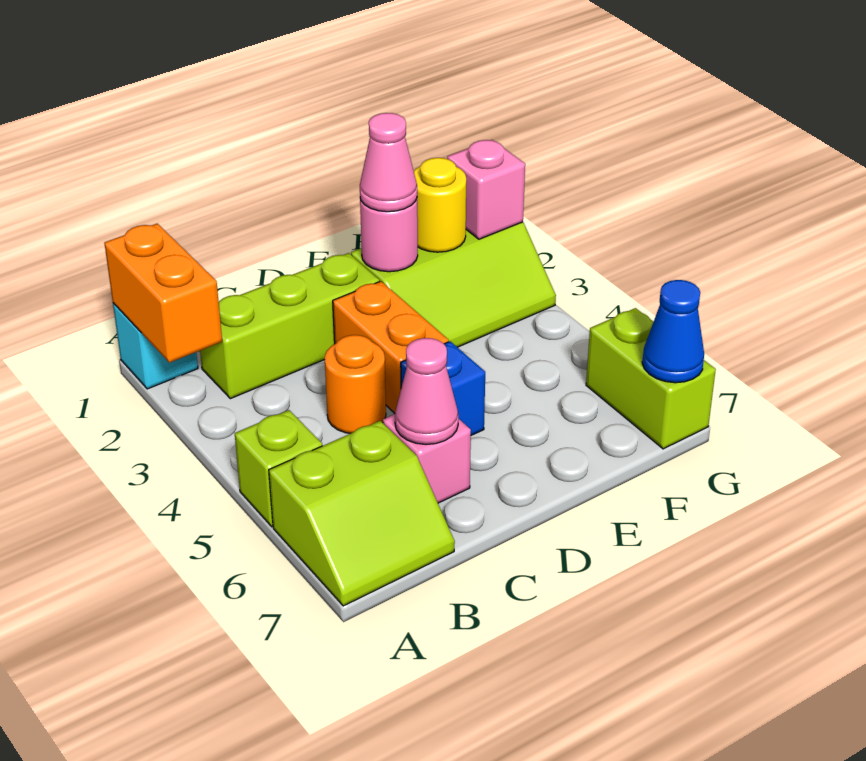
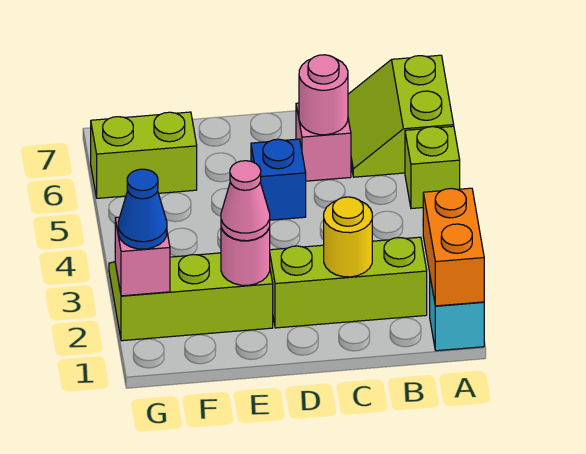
lime 2x2 slope [269,421,455,606] -> lime 2x2 slope turned to [348,55,454,177]
orange 1x1 round brick [325,335,386,433] -> none
pink 1x1 cone [395,338,458,444] -> pink 1x1 round brick [299,55,348,135]
orange 1x2 brick [333,281,449,413] -> none
yellow 1x1 round brick [414,158,466,252] -> yellow 1x1 round brick moved to [324,197,372,277]
lime 1x2 brick [586,308,716,449] -> lime 1x2 brick turned to [91,112,197,198]
blue 1x1 cone [642,280,704,383] -> blue 1x1 cone moved to [118,169,167,249]

